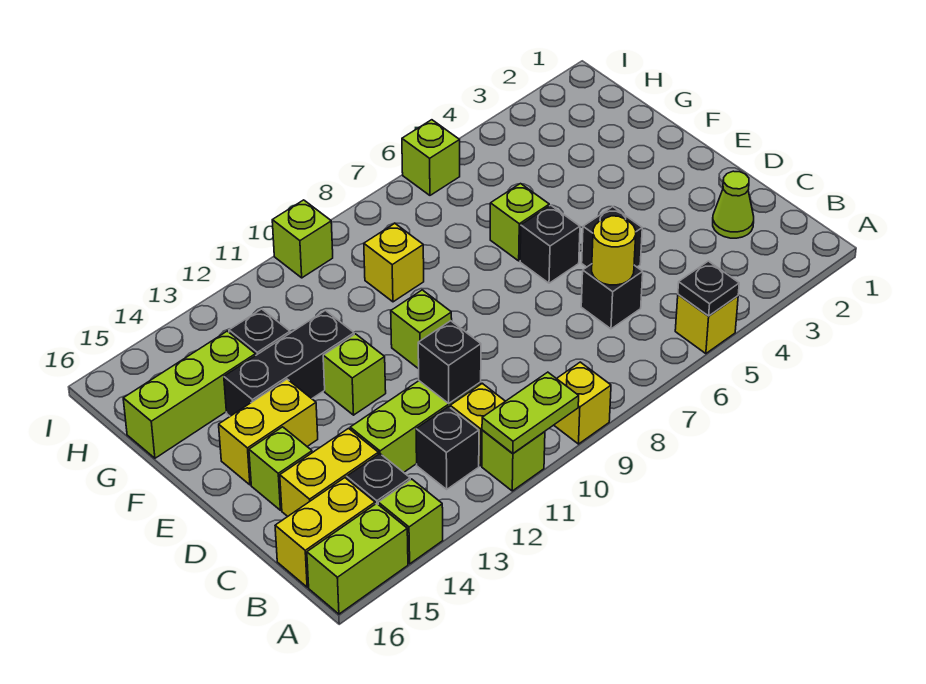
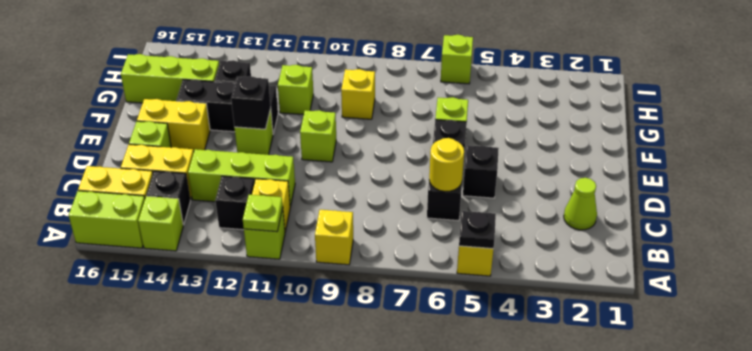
lime 1x2 plate [482,372,579,454] -> lime 1x1 plate [243,195,283,232]
black 1x1 brick [418,321,481,403] -> black 1x1 brick moved to [231,76,271,129]
lime 1x1 brick [272,200,333,278] -> lime 1x1 brick moved to [278,65,314,115]

